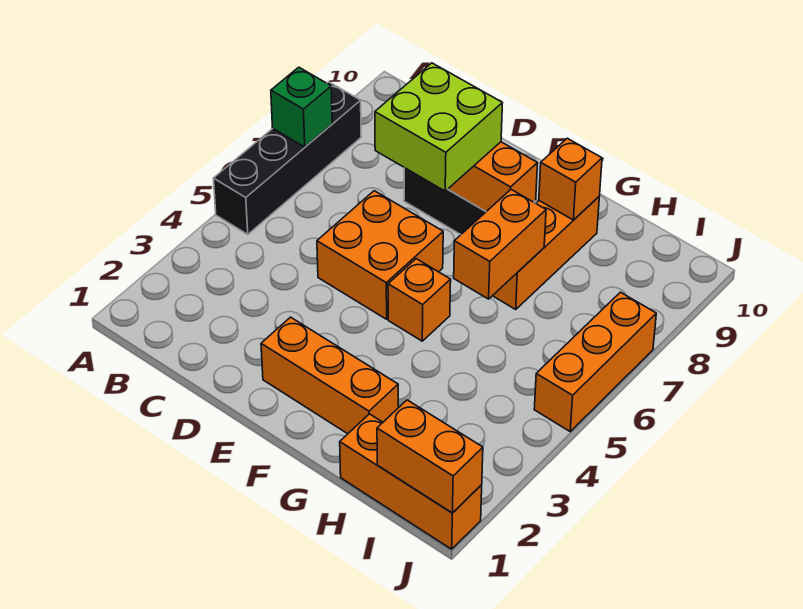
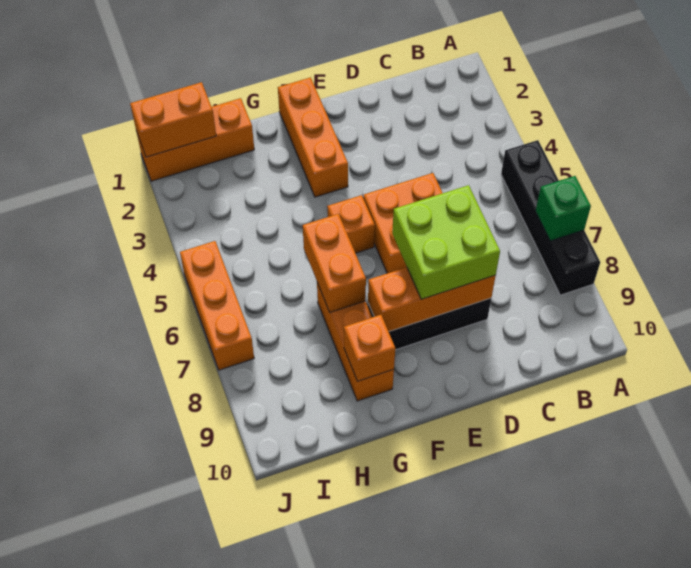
orange 1x3 brick [261,317,398,434] -> orange 1x3 brick turned to [278,77,348,197]

